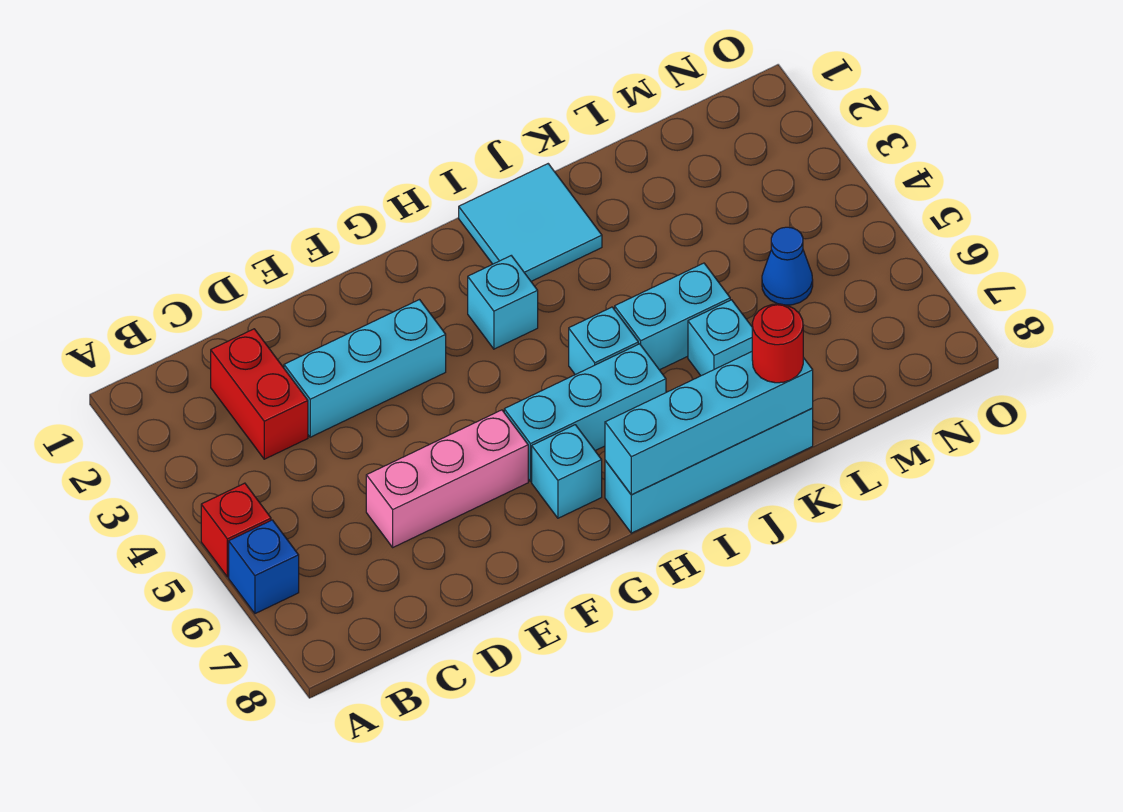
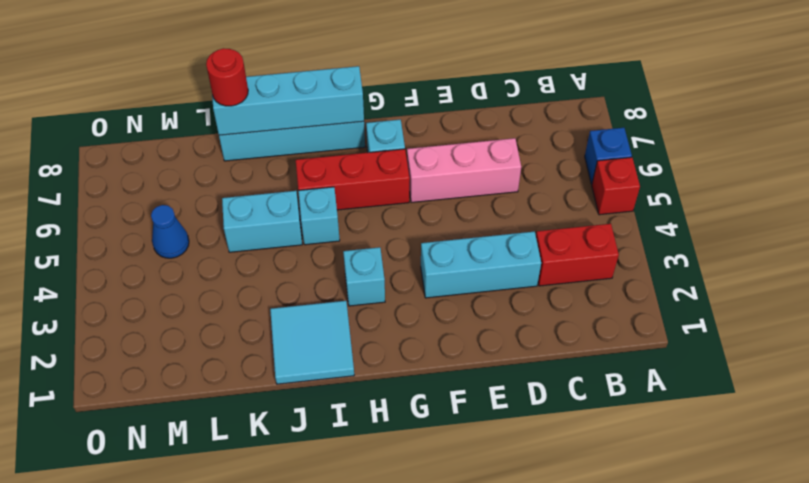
red 1x2 brick [211,329,308,459] -> red 1x2 brick turned to [536,224,619,286]
cyan 1x3 brick [504,344,666,482] -> red 1x3 brick [296,149,410,210]
cyan 1x1 brick [688,300,752,376] -> none

